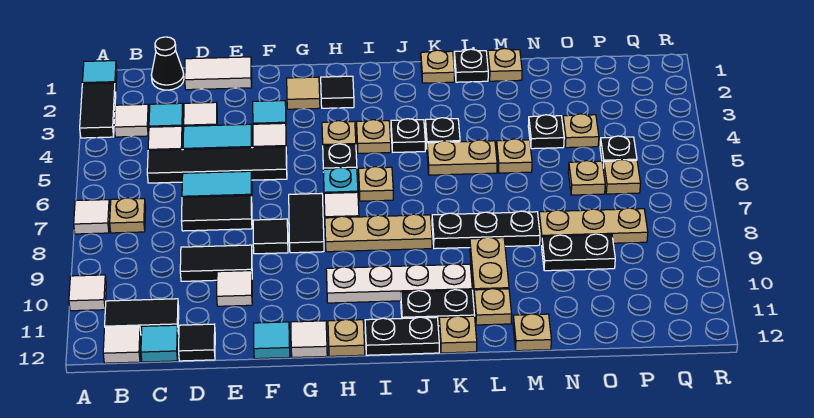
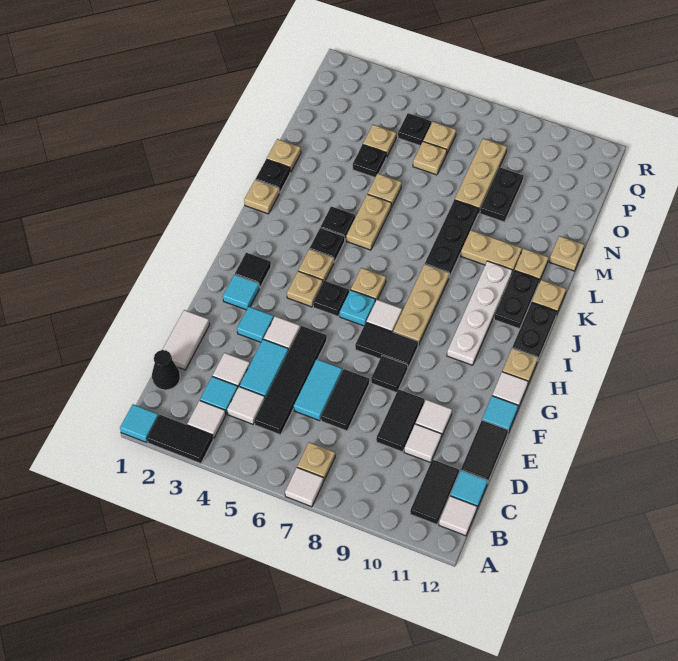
white 1x1 tile [69,275,106,311] -> white 1x1 tile moved to [404,424,442,463]
black 1x1 tile [179,324,215,361] -> black 1x2 tile [461,420,508,481]
tan 1x1 tile [287,77,320,109] -> cyan 1x1 tile [223,275,259,310]

